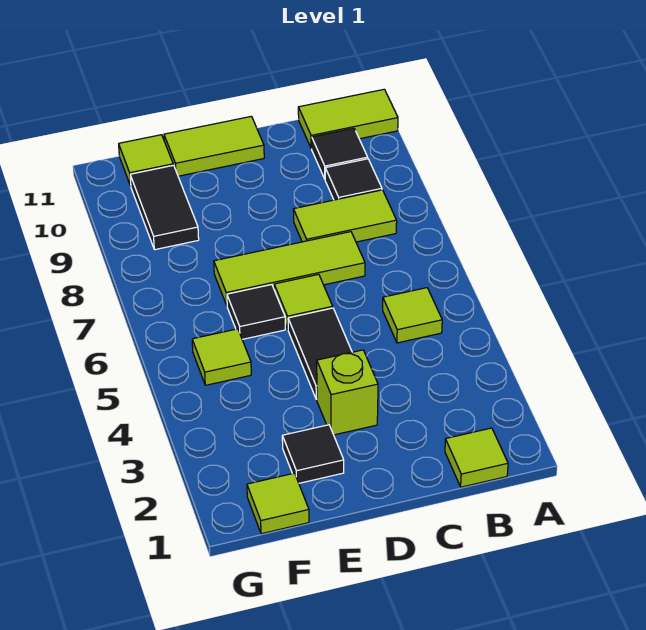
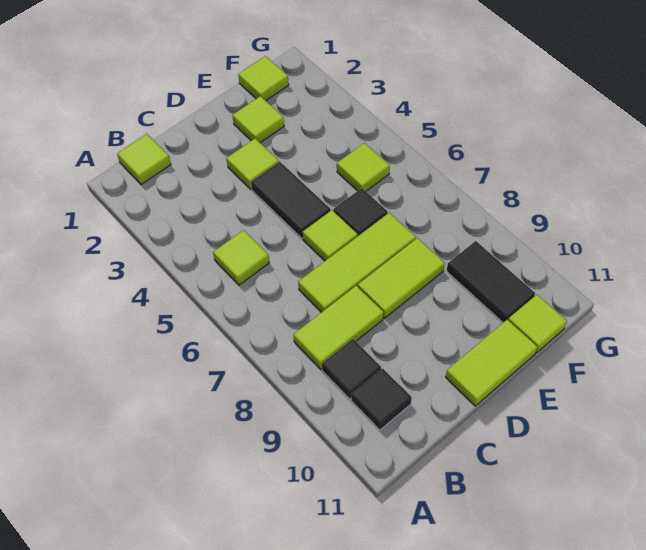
lime 1x2 tile [298,89,398,148] -> lime 1x2 tile moved to [358,238,445,318]
lime 1x1 brick [317,350,378,435] -> lime 1x1 tile [226,139,279,189]
black 1x1 tile [282,425,344,483] -> lime 1x1 tile [232,96,284,143]

